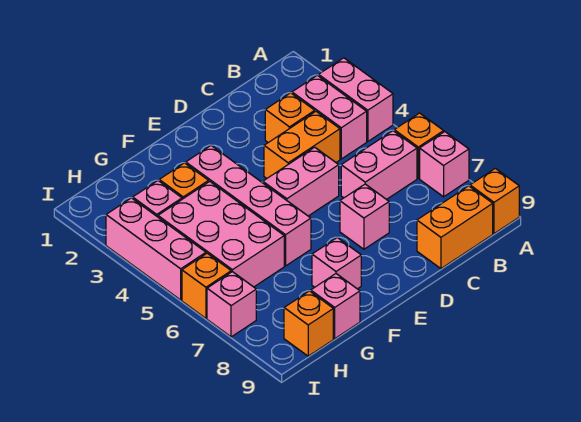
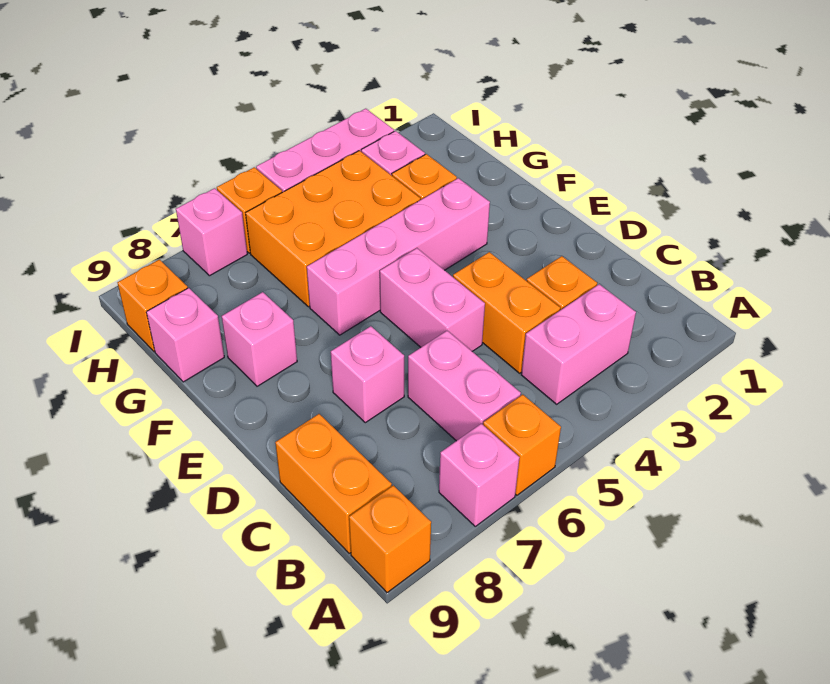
pink 1x2 brick [319,58,393,141] -> none
pink 2x3 brick [158,181,284,287] -> orange 2x3 brick [246,151,420,307]

